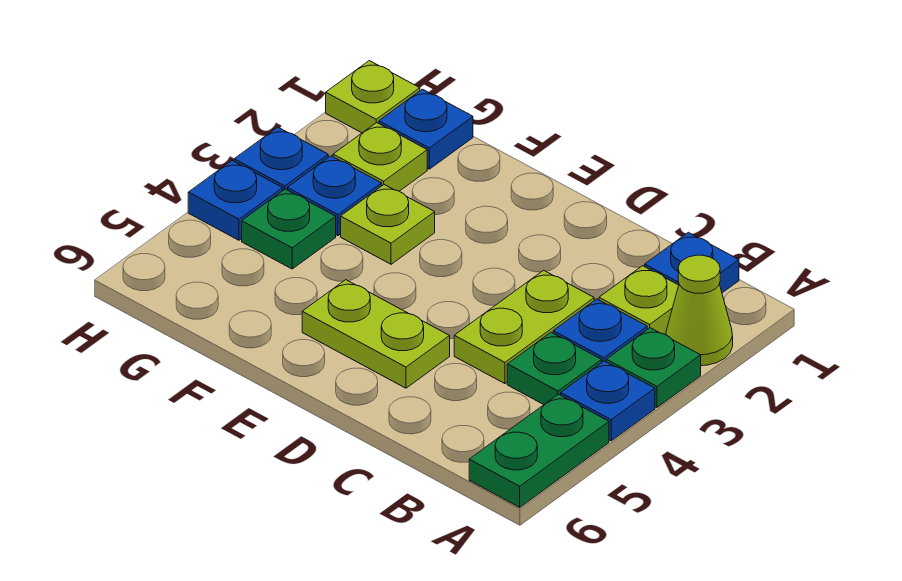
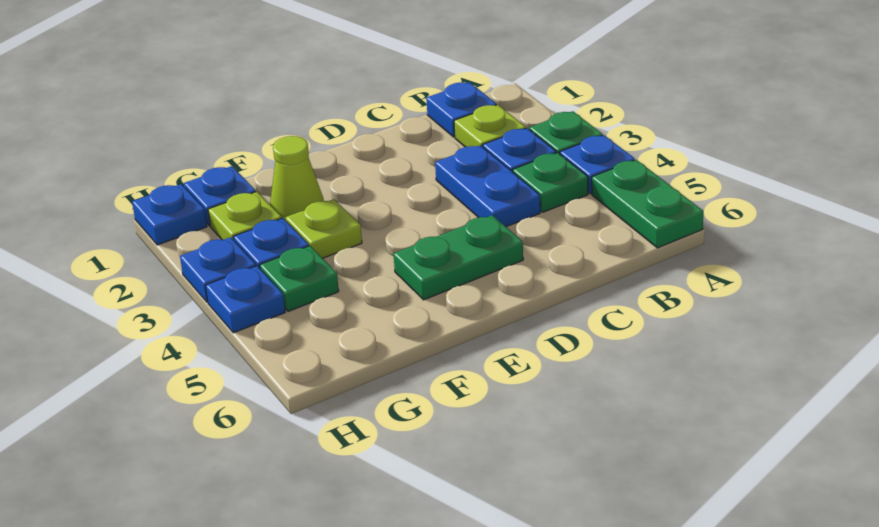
lime 1x1 cone [666,255,733,366] -> lime 1x1 cone moved to [270,136,324,221]
lime 1x2 plate [454,270,594,384] -> blue 1x2 plate [435,145,540,227]
lime 1x2 plate [302,280,450,388] -> green 1x2 plate [393,215,523,300]
lime 1x1 plate [326,61,420,133] -> blue 1x1 plate [132,184,207,245]

